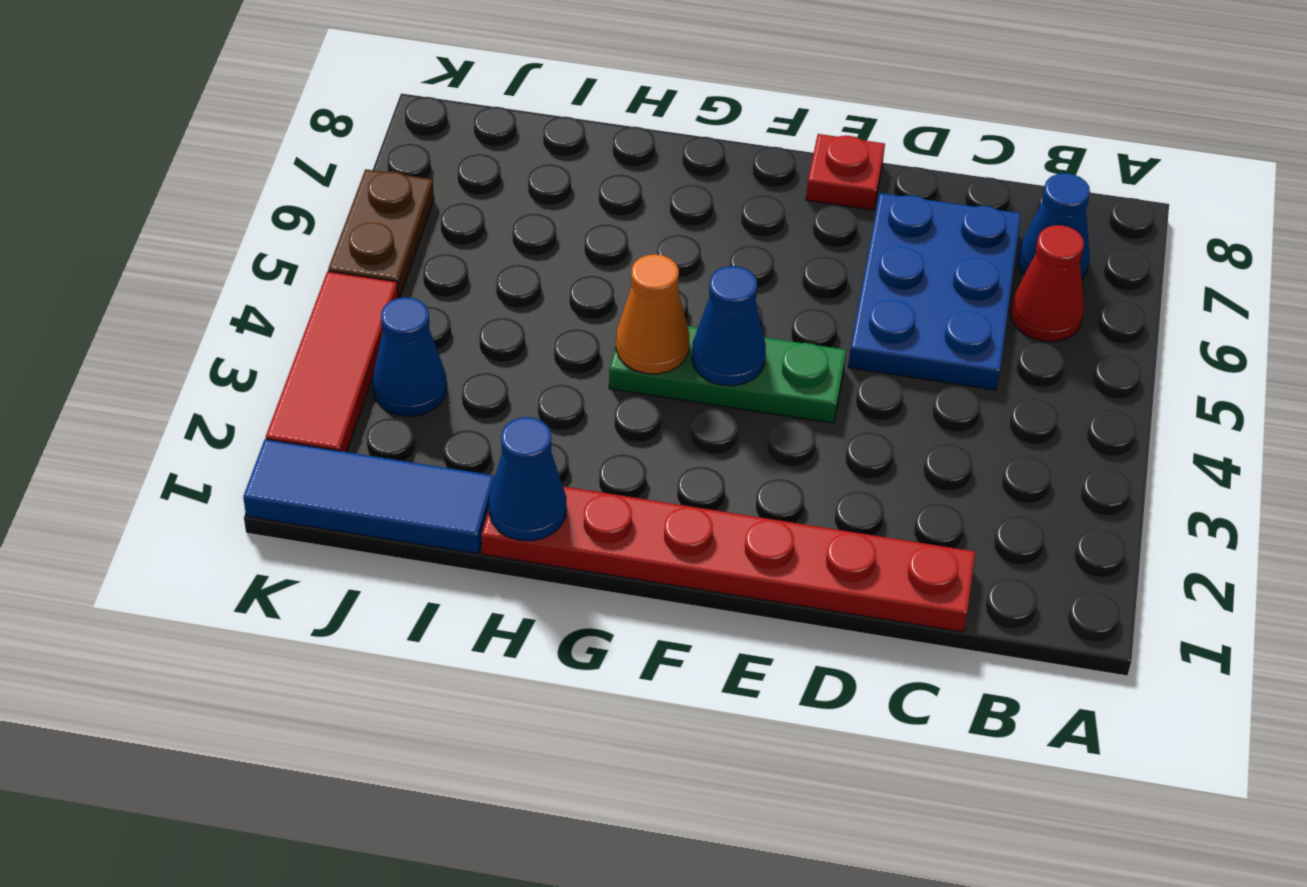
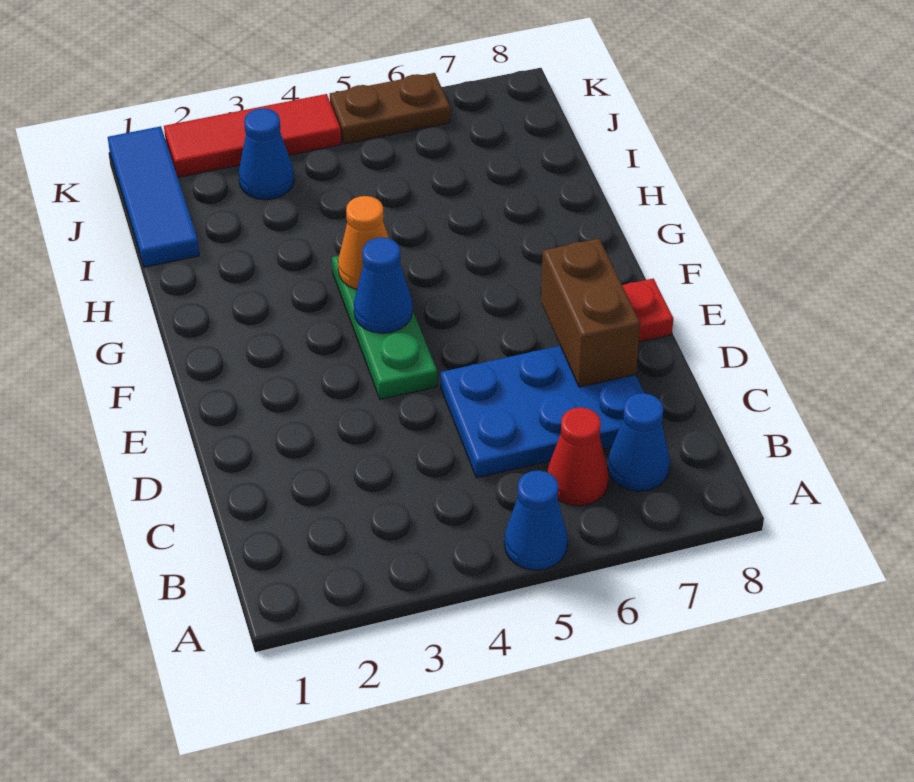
red 1x6 plate [481,486,975,632] -> none
none -> brown 1x2 brick [541,239,640,387]
blue 1x1 cone [489,417,566,541] -> blue 1x1 cone moved to [504,470,568,570]

